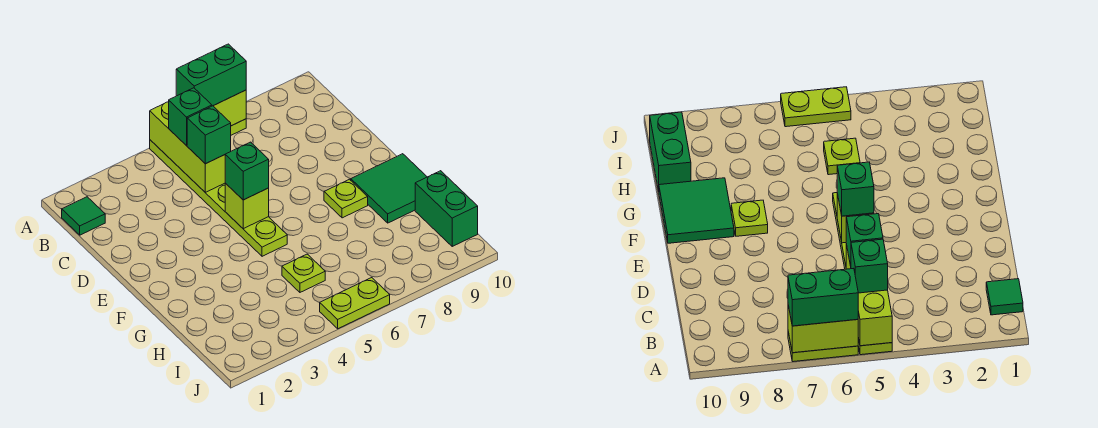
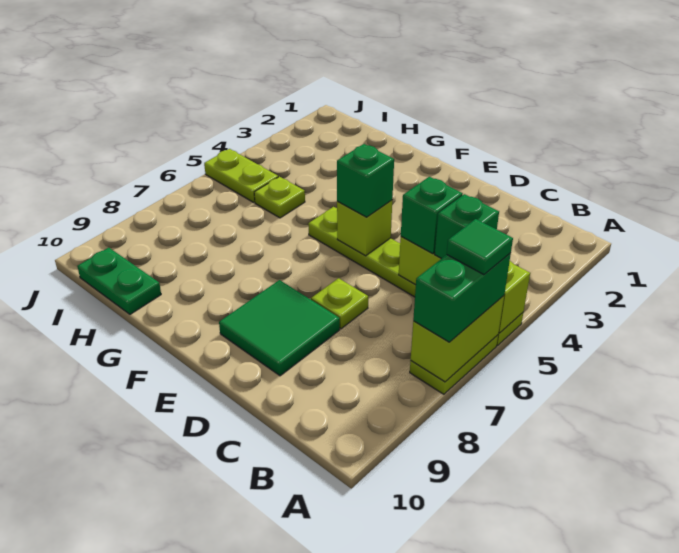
green 1x1 tile [62,197,105,235] -> green 1x1 tile moved to [447,219,513,275]
lime 1x1 plate [324,179,368,218] -> lime 1x1 plate moved to [311,278,368,329]
green 2x2 tile [351,154,427,223] -> green 2x2 tile moved to [219,280,340,376]
green 1x2 brick [415,171,478,246] -> green 1x2 plate [77,247,161,314]
lime 1x2 plate [320,278,390,329] -> lime 1x2 plate turned to [204,149,278,203]

